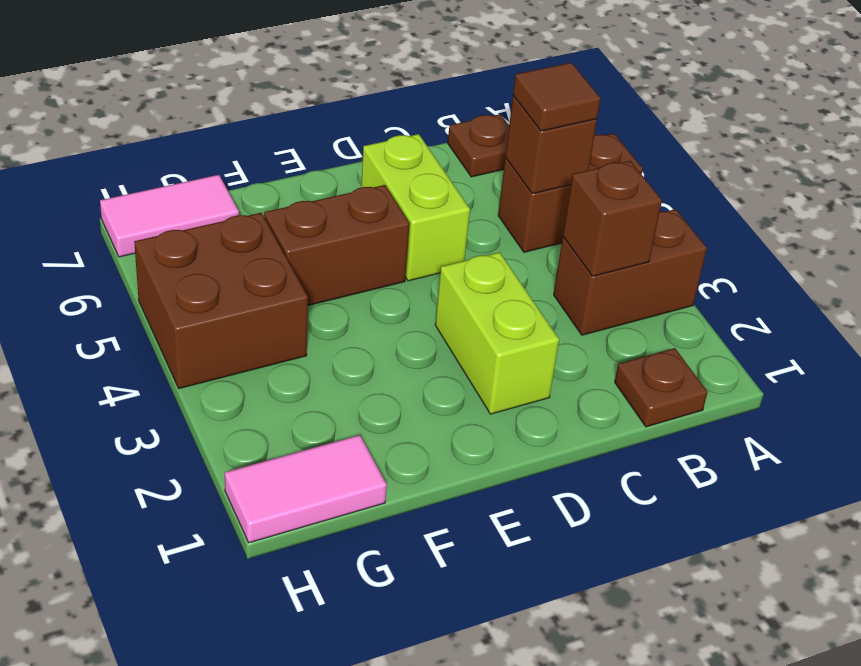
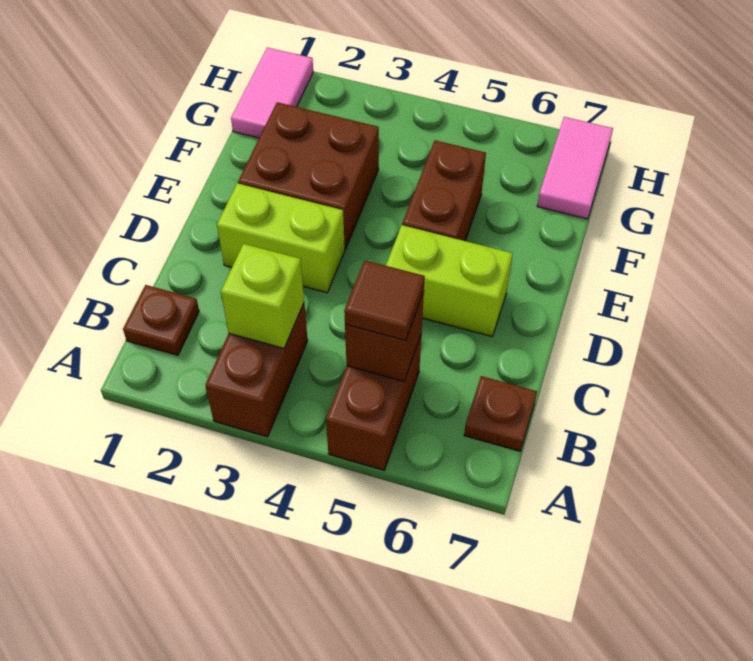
brown 1x1 brick [563,161,662,276] -> lime 1x1 brick [221,244,304,348]
brown 2x2 brick [134,213,308,389] -> brown 2x2 brick moved to [238,102,379,249]

